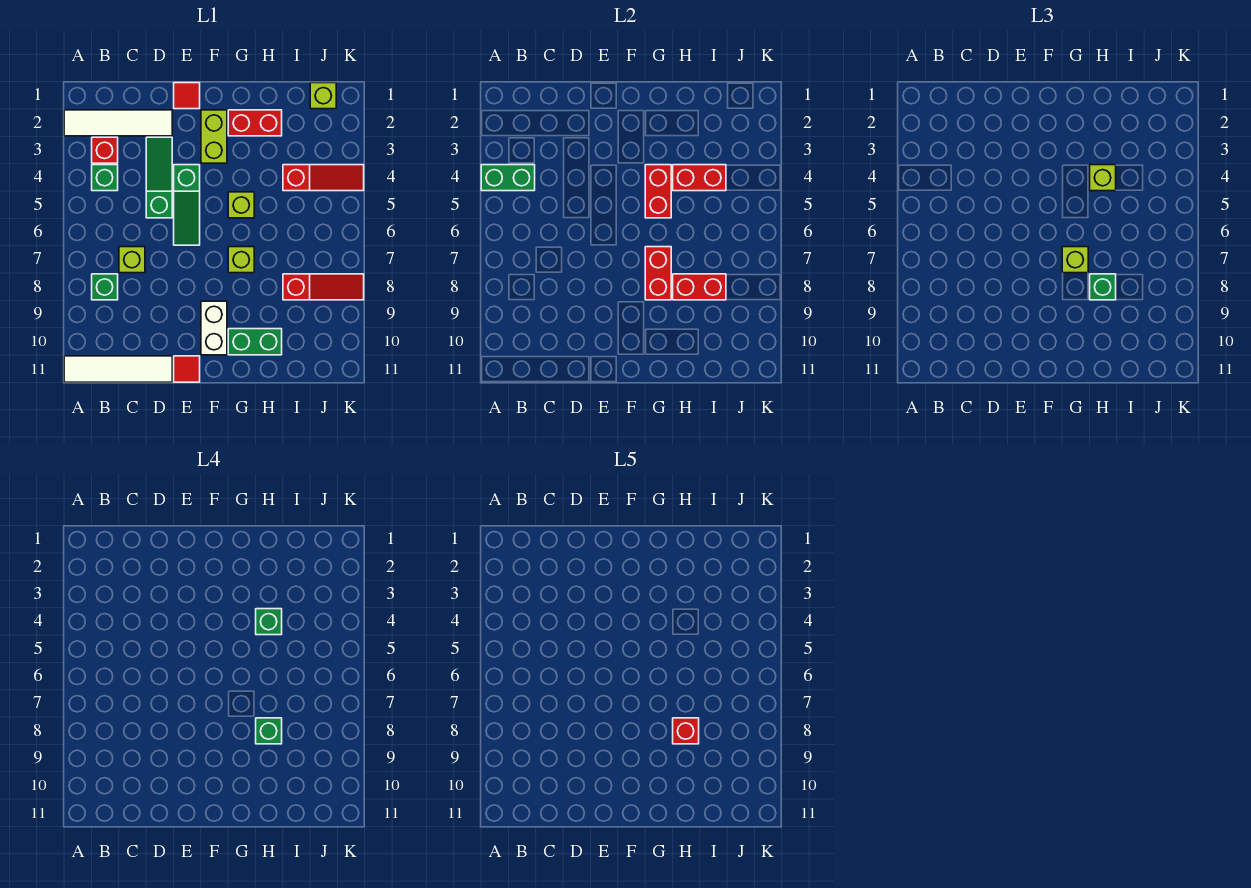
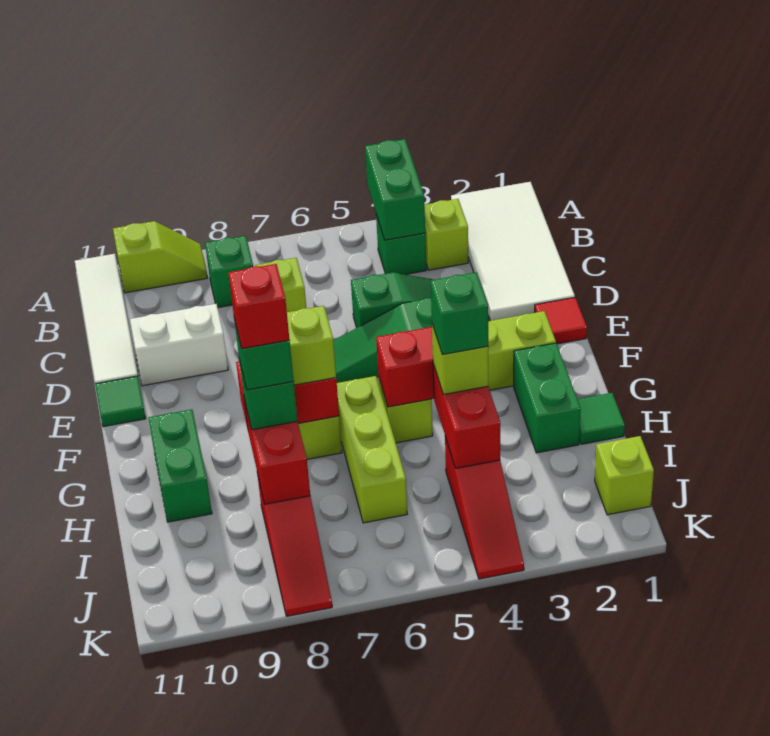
white 1x4 tile [64,110,172,136] -> white 2x4 tile [451,182,575,321]
none -> lime 1x2 slope [113,221,207,293]
red 1x1 brick [92,137,118,163] -> lime 1x1 brick [424,199,468,270]
red 1x1 tile [174,356,200,382] -> green 1x1 tile [95,376,146,427]
white 1x2 brick [201,301,227,355] -> white 1x2 brick moved to [130,303,228,386]
red 1x2 brick [228,110,282,136] -> green 1x2 brick [514,343,581,453]
none -> lime 1x3 brick [337,376,407,523]
none -> green 1x1 tile [577,393,625,444]

